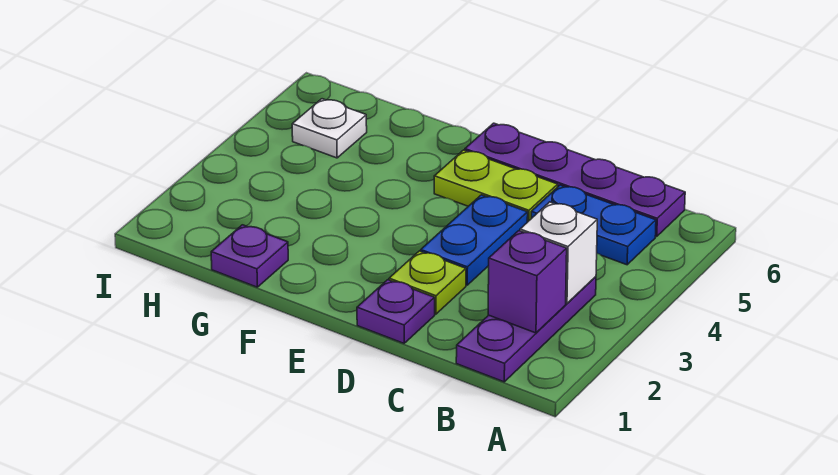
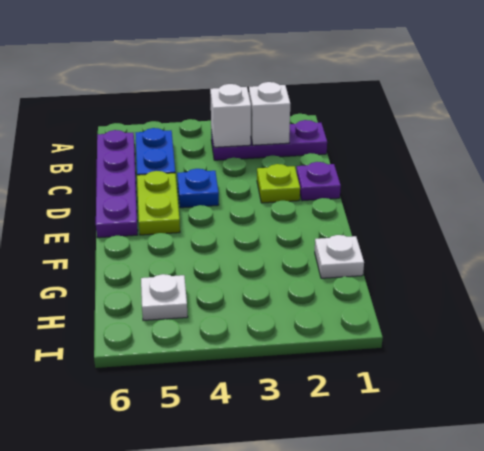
purple 1x1 brick [488,231,567,333] -> white 1x1 brick [249,82,290,145]
blue 1x2 plate [421,195,528,285] -> blue 1x1 plate [177,169,219,208]
purple 1x1 plate [211,225,288,287] -> white 1x1 plate [315,235,364,278]

